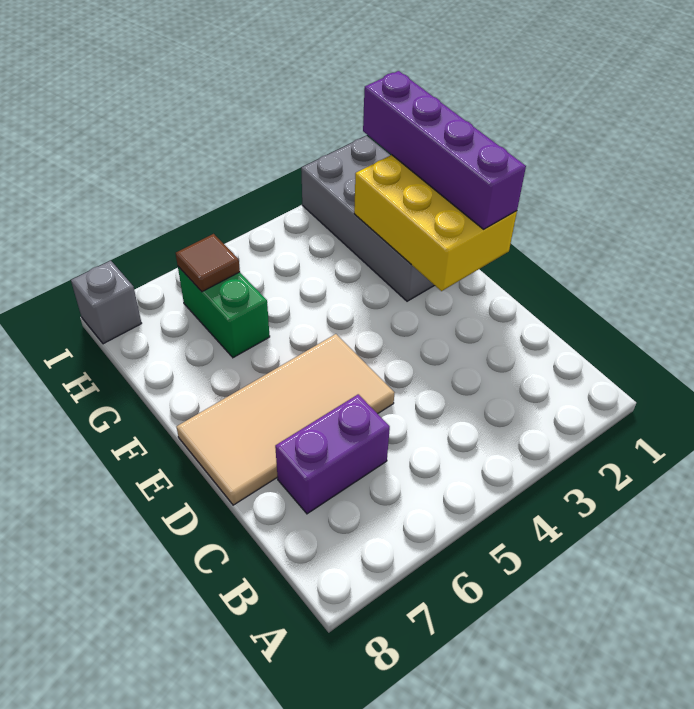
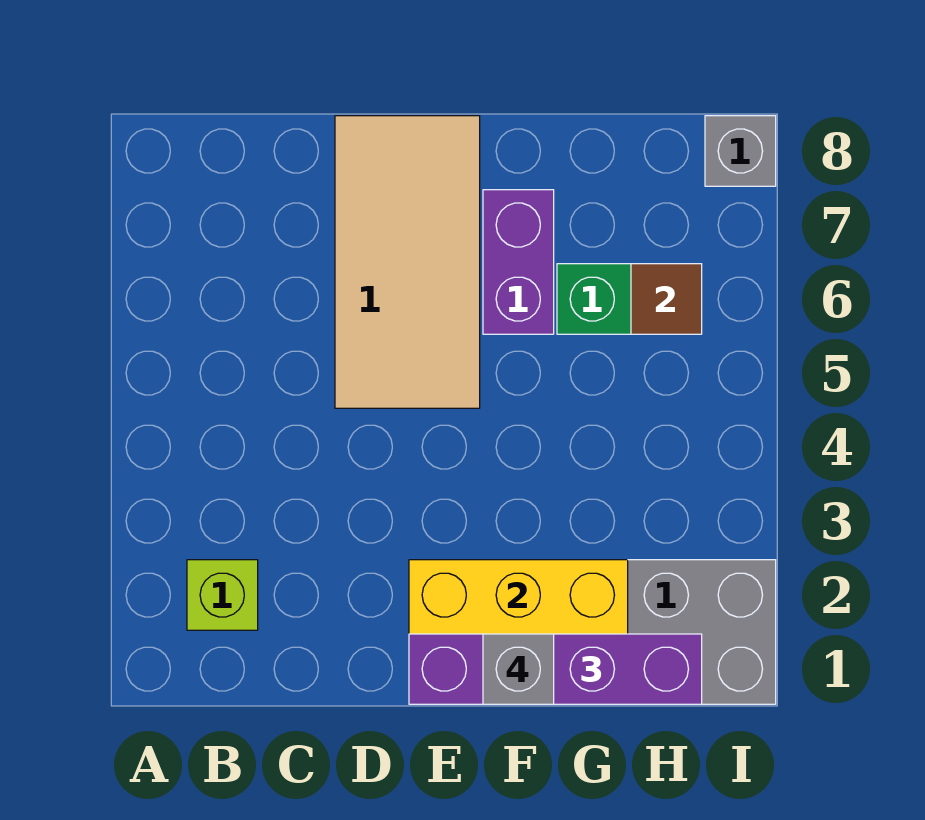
none -> lime 1x1 brick [187,560,258,630]
purple 1x2 brick [275,394,390,514] -> purple 1x2 brick moved to [483,190,554,334]
none -> grey 1x1 brick [483,634,554,704]

